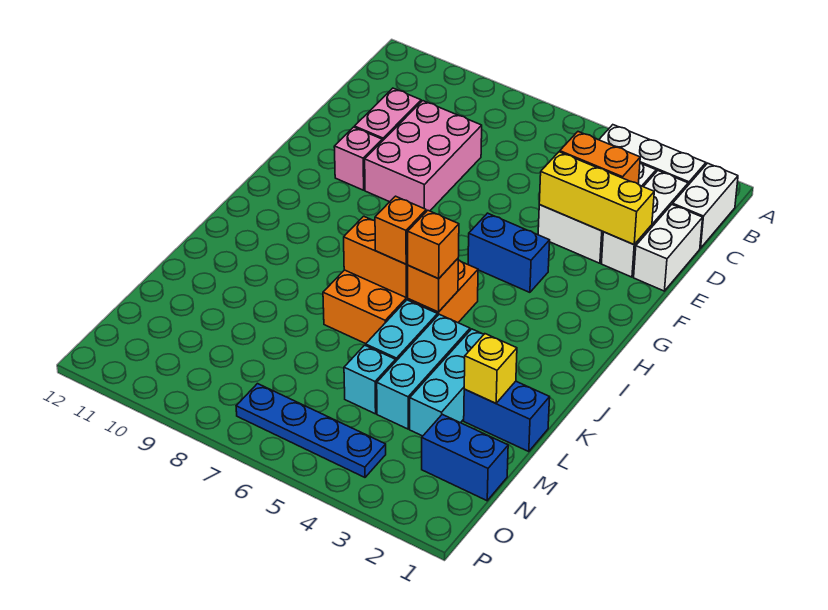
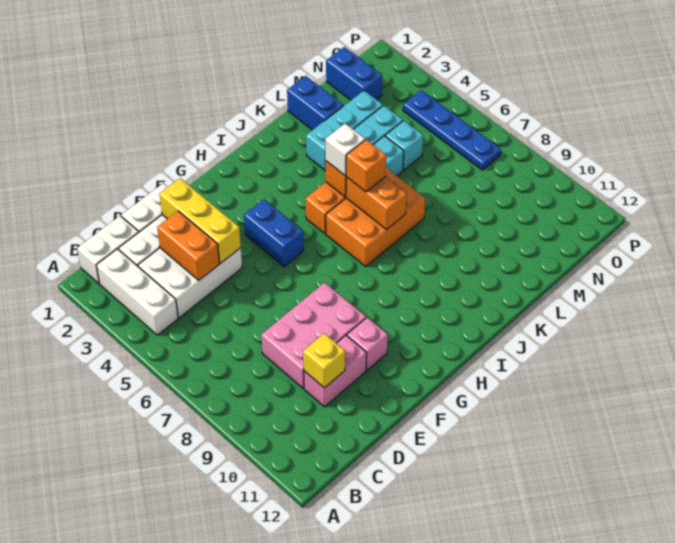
orange 1x1 brick [408,210,459,279] -> white 1x1 brick [325,123,365,176]
yellow 1x1 brick [464,334,517,403] -> yellow 1x1 brick moved to [303,333,345,388]

